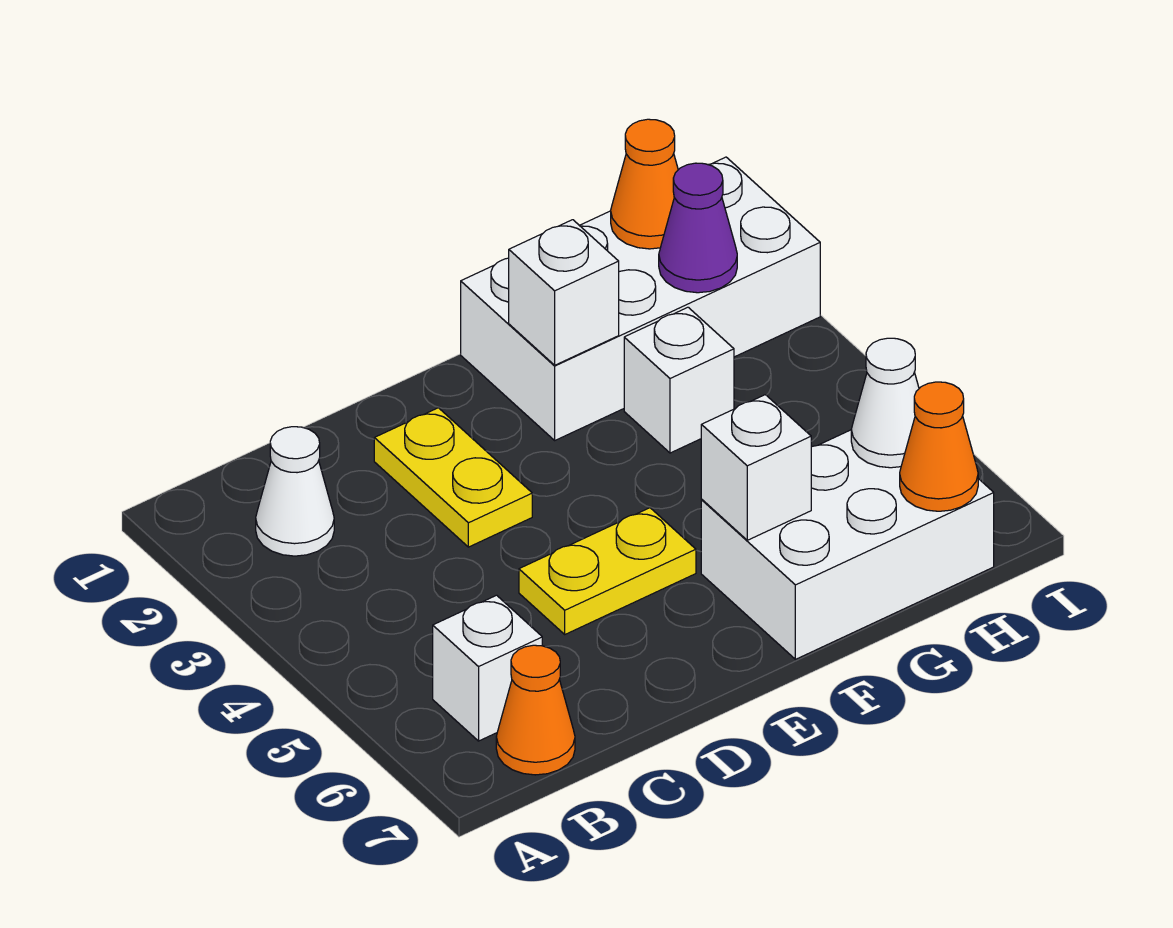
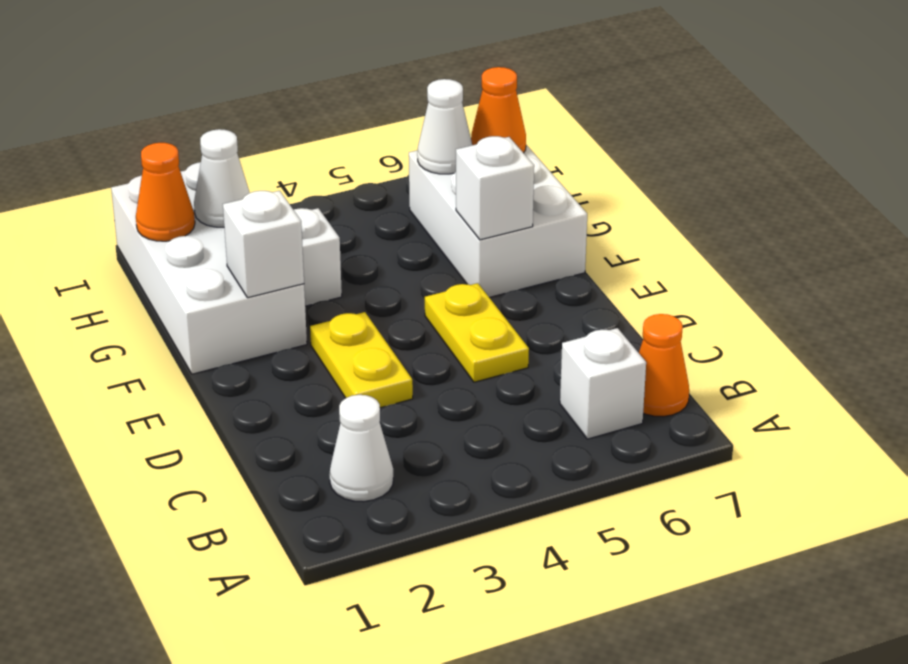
yellow 1x2 plate [374,408,532,547] -> yellow 1x2 plate turned to [310,312,413,408]
purple 1x1 cone [659,163,737,293] -> white 1x1 cone [194,129,250,227]

